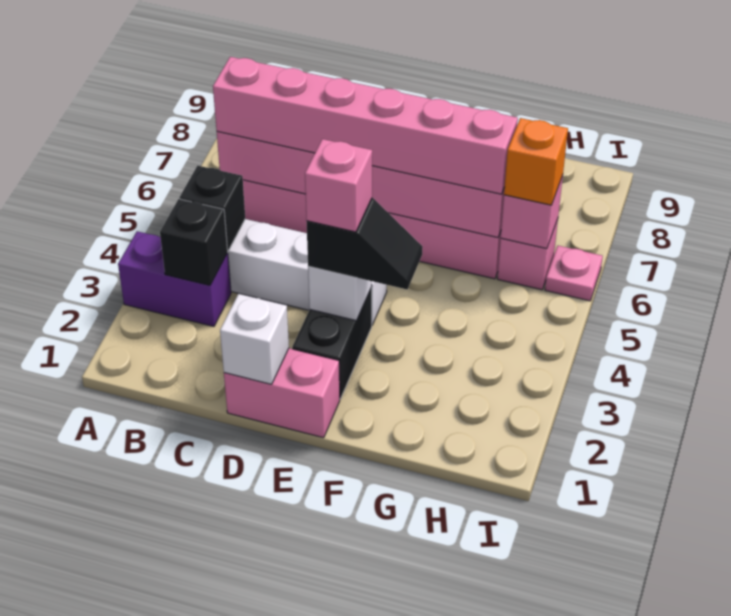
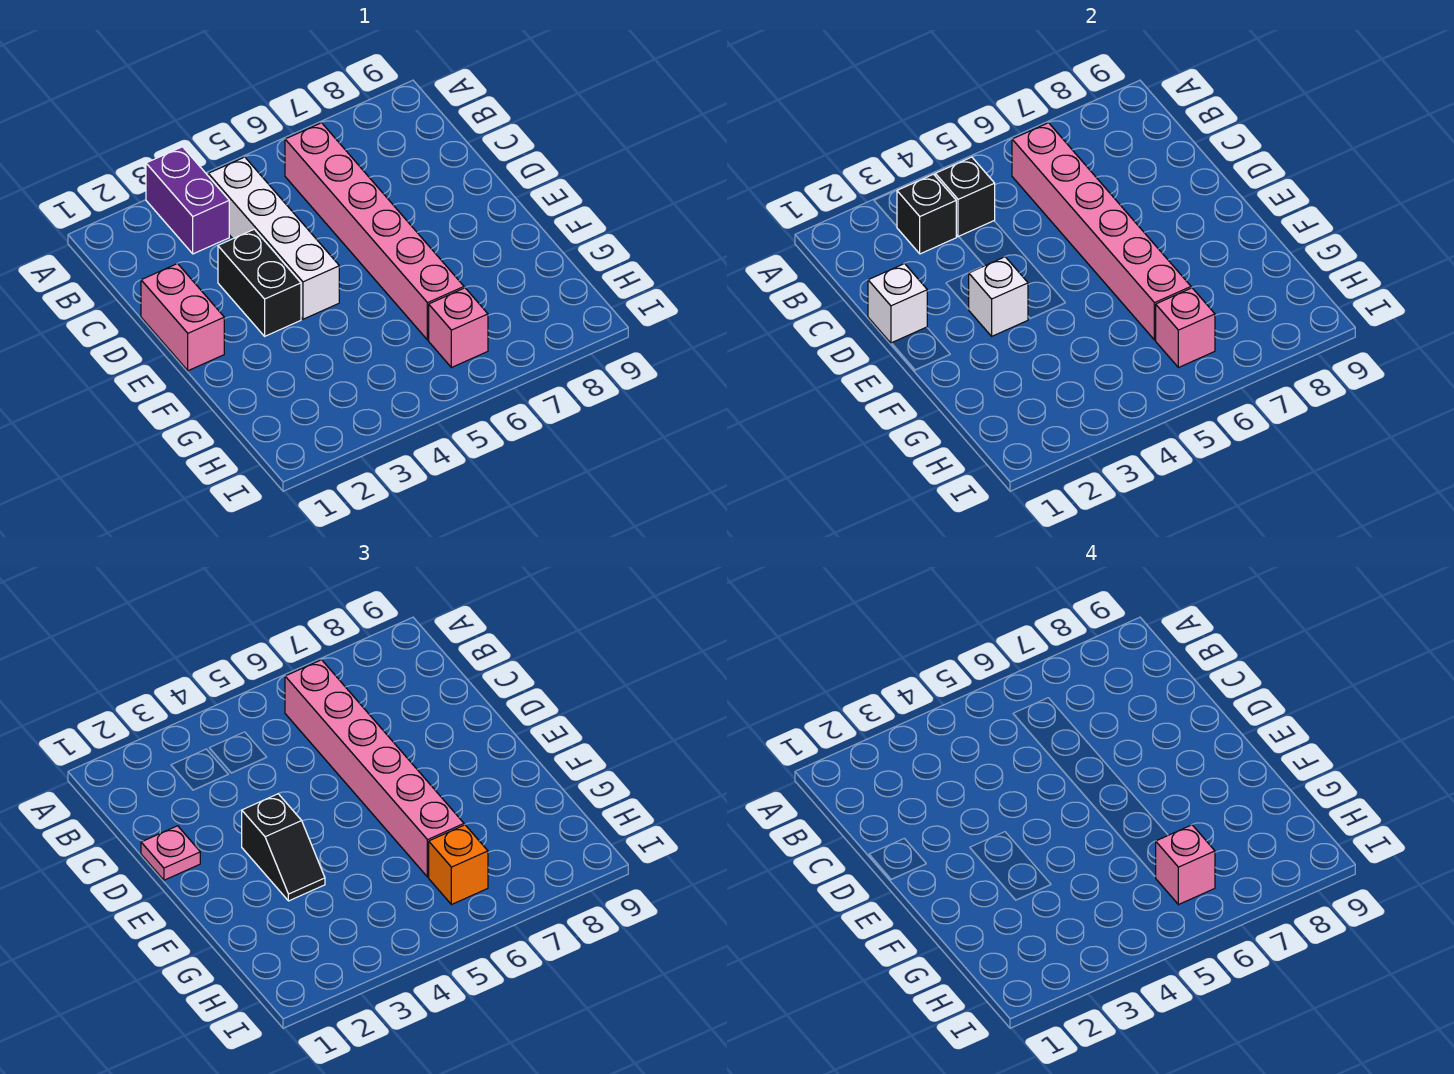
black 1x2 brick [292,287,372,399] -> black 1x2 brick turned to [218,229,301,336]
pink 1x1 brick [305,139,372,232] -> pink 1x1 brick moved to [1156,825,1215,905]
pink 1x1 plate [545,246,603,301] -> pink 1x1 plate moved to [141,826,200,880]

